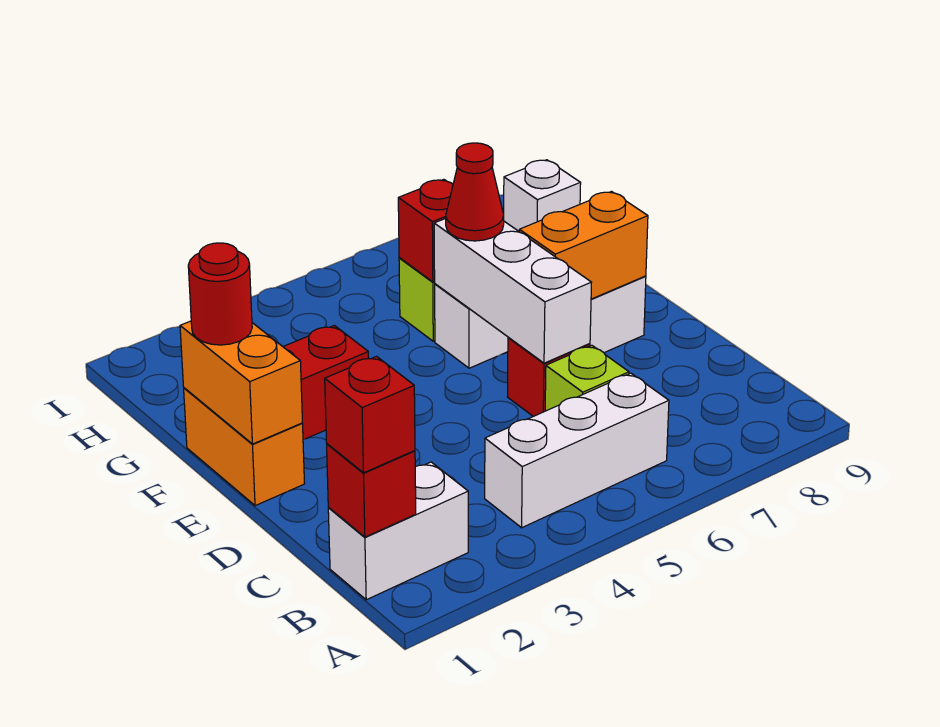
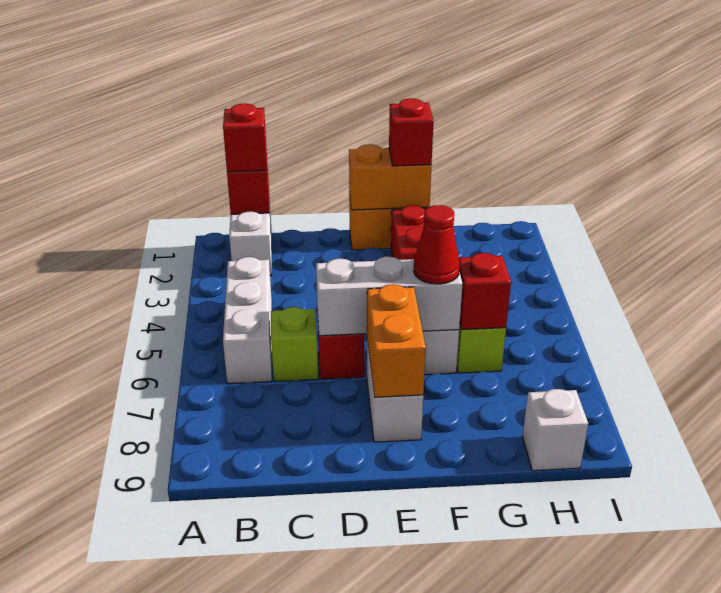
red 1x1 round brick [188,243,252,345] -> red 1x1 brick [389,98,434,166]

